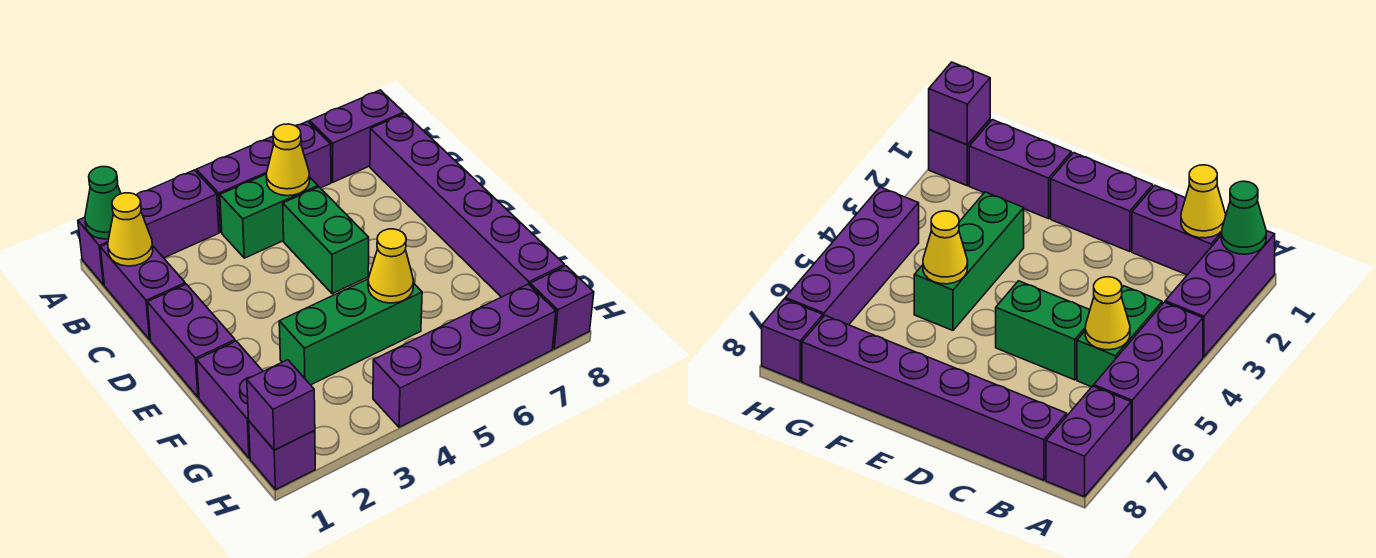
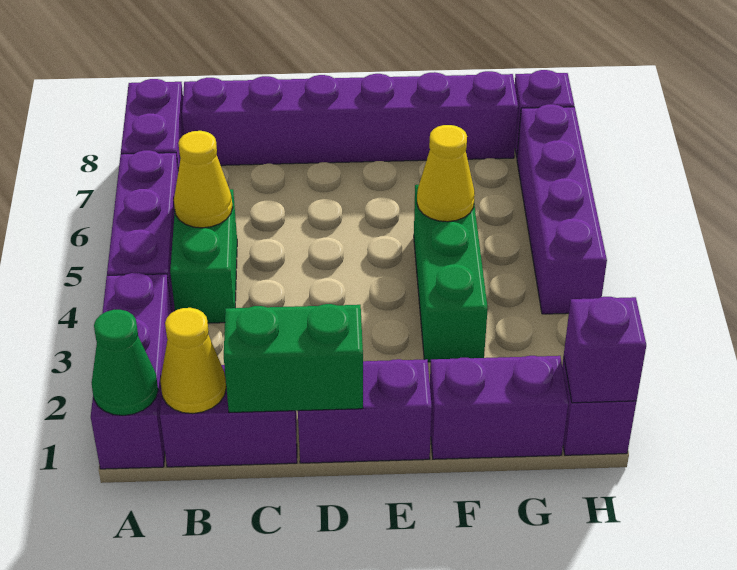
green 1x2 brick [283,187,369,294] -> green 1x2 brick moved to [224,304,363,413]

